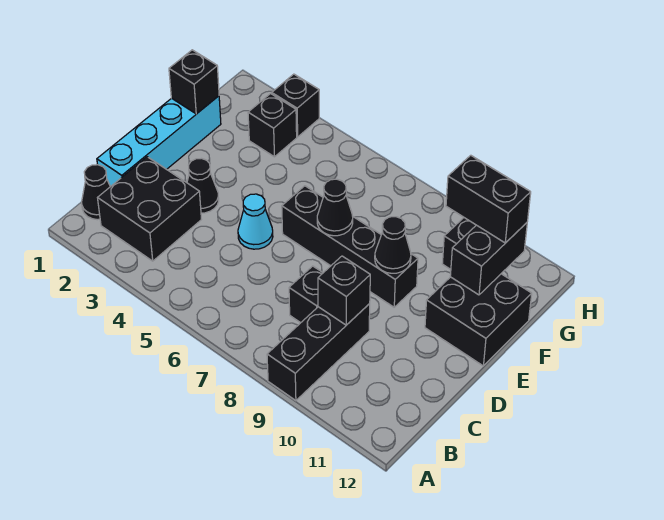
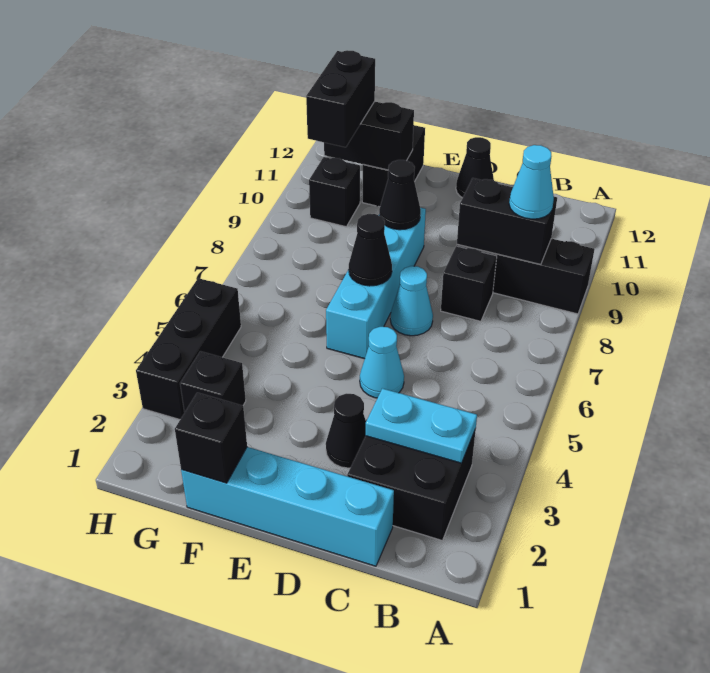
black 1x1 cone [82,165,110,220] -> black 1x1 cone moved to [456,137,494,198]
none -> cyan 1x2 plate [366,388,477,463]
none -> cyan 1x1 cone [509,145,554,219]
black 1x1 brick [318,256,370,325] -> black 1x2 brick [457,178,557,264]
none -> cyan 1x1 cone [390,266,433,336]
black 1x4 brick [282,186,418,307] -> cyan 1x4 brick [326,208,426,359]
black 2x2 brick [425,274,532,366] -> black 1x2 brick [362,125,425,207]
black 1x1 brick [272,74,319,137] -> black 1x3 brick [136,278,241,419]

